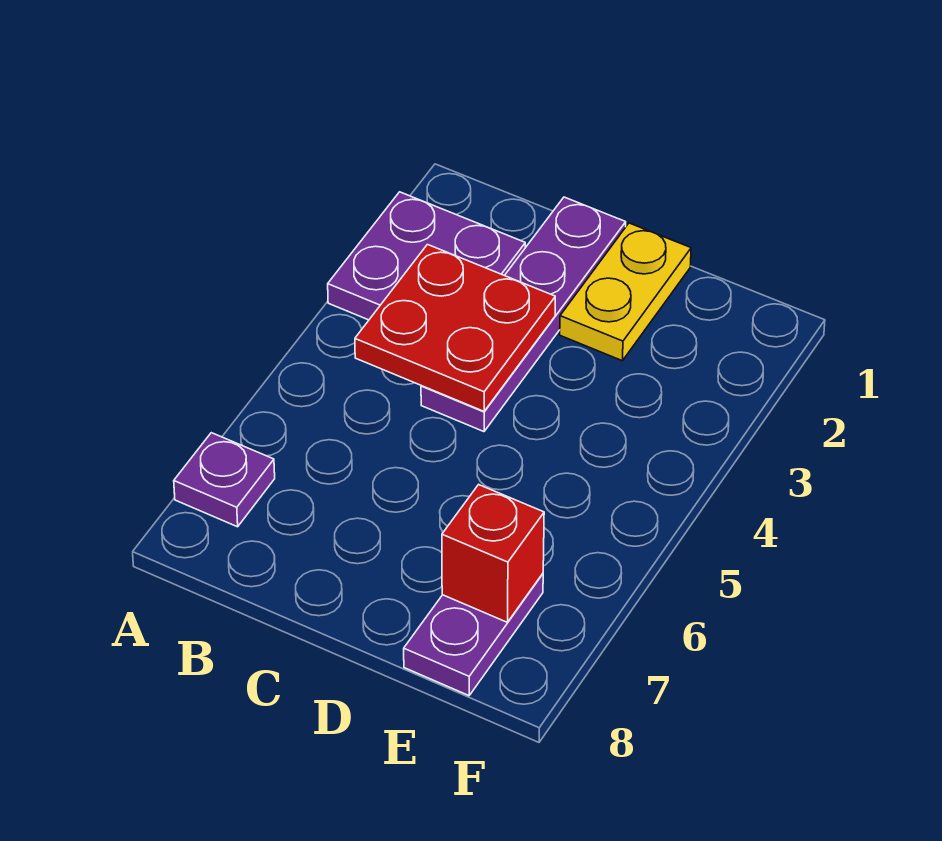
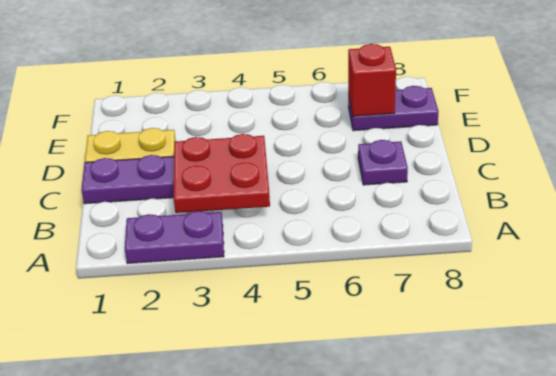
purple 2x2 plate [328,192,525,320] -> purple 1x2 plate [125,211,224,264]
purple 1x1 plate [174,433,275,527] -> purple 1x1 plate moved to [358,140,408,185]

